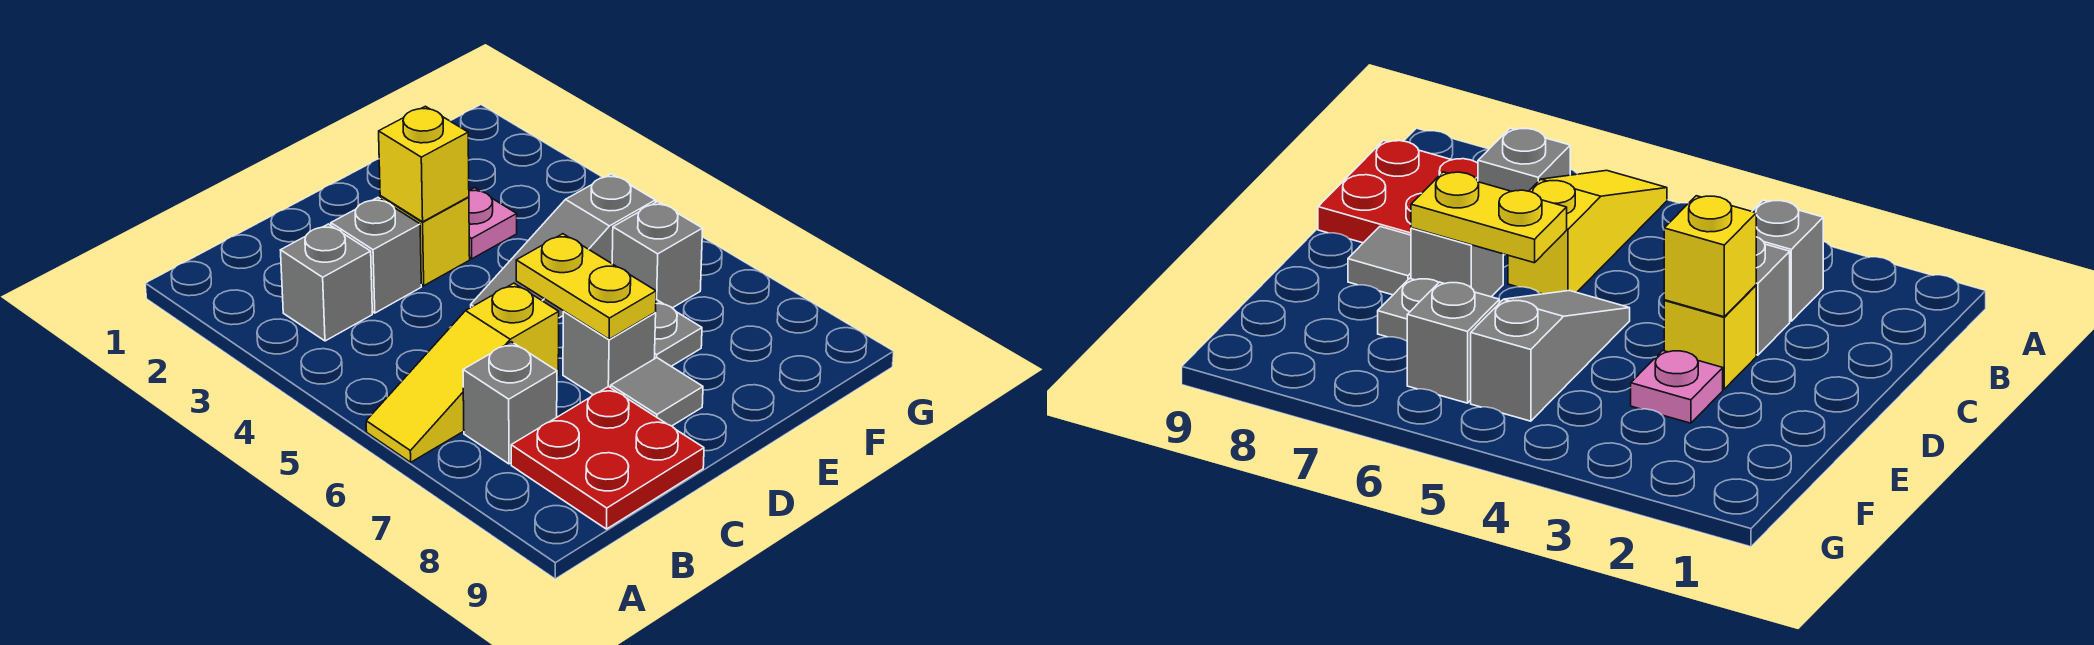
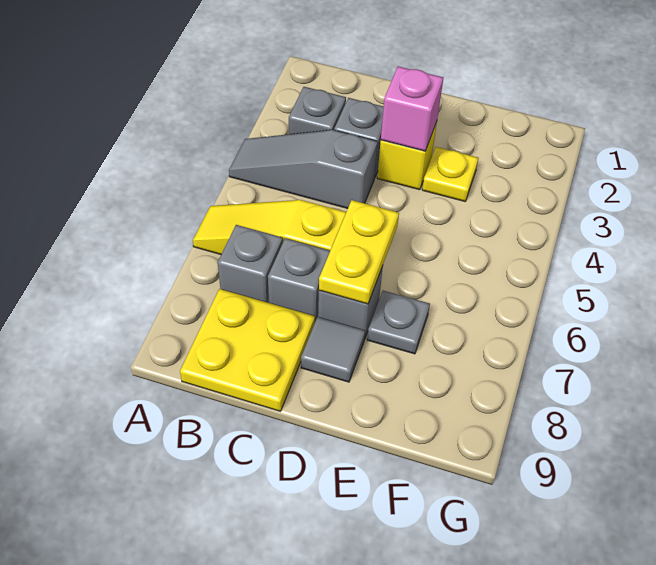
red 2x2 plate [511,387,704,529] -> yellow 2x2 plate [180,289,315,411]
yellow 1x1 brick [379,106,469,222] -> pink 1x1 brick [381,66,443,151]
grey 1x3 slope [471,174,655,318] -> grey 1x3 slope moved to [229,130,378,208]
pink 1x1 plate [469,188,517,259] -> yellow 1x1 plate [422,147,478,201]
grey 1x1 brick [612,201,703,308] -> grey 1x1 brick moved to [268,238,330,321]

